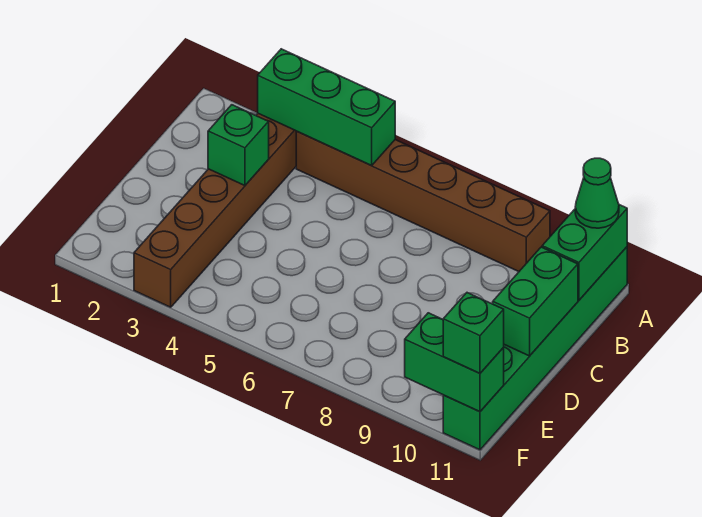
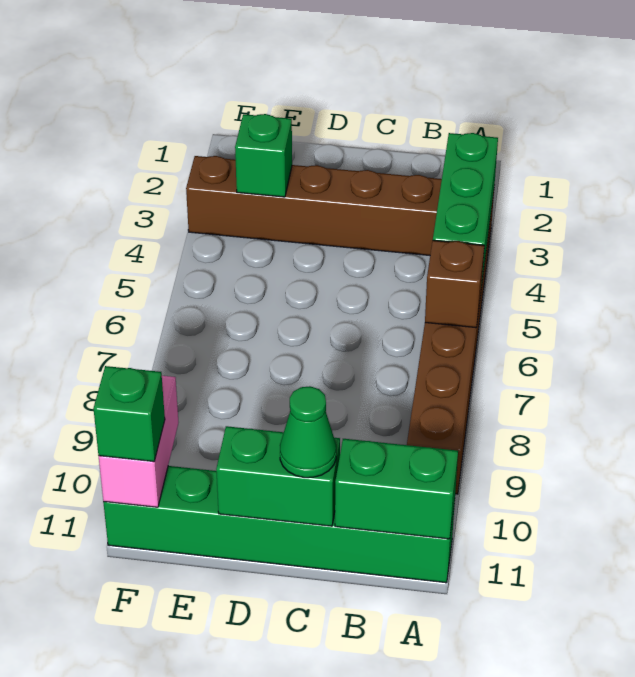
none -> brown 1x1 brick [425,240,484,328]
green 1x1 cone [575,158,619,228] -> green 1x1 cone moved to [280,386,336,478]
green 1x1 brick [208,105,269,186] -> green 1x1 brick moved to [235,114,292,197]
green 1x2 brick [405,313,504,412] -> pink 1x2 brick [99,376,179,507]

